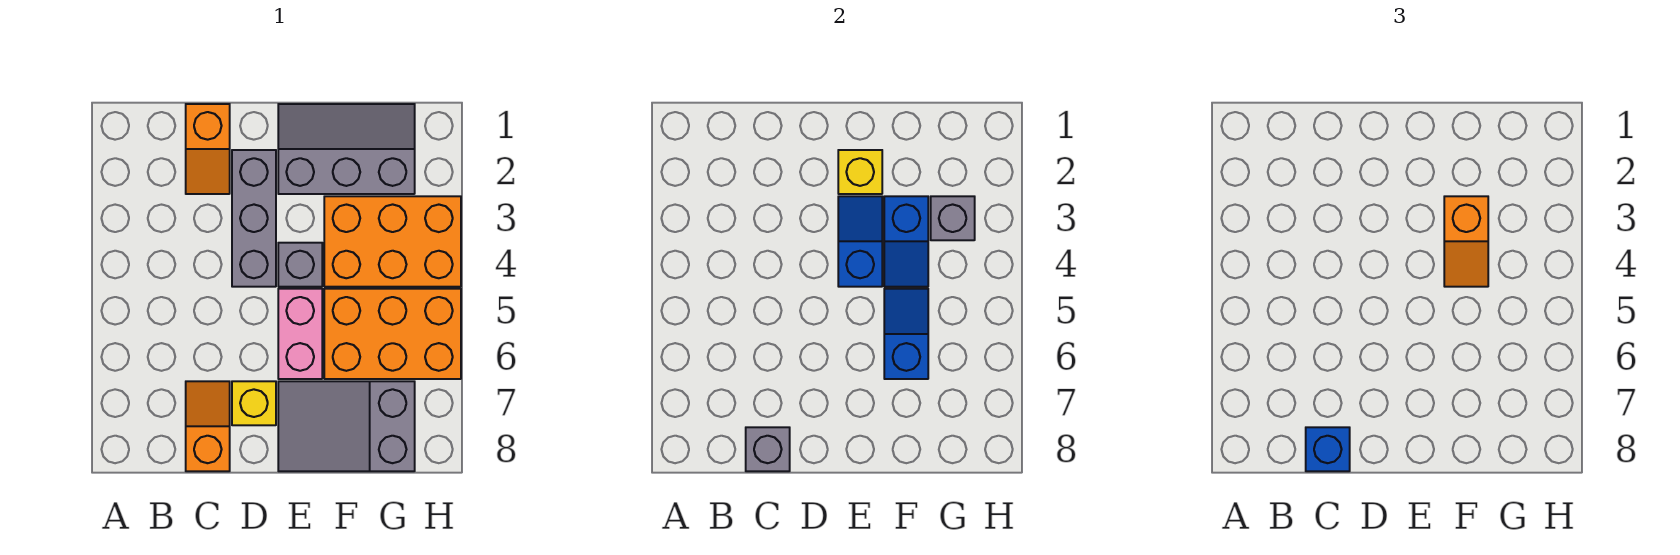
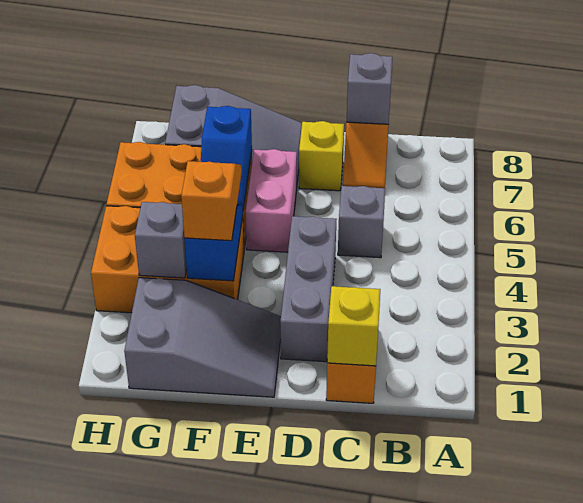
blue 1x1 brick [1306,427,1350,471] -> none
grey 2x3 slope [278,104,415,194] -> grey 2x3 slope turned to [124,278,281,397]
yellow 1x1 brick [838,150,882,194] -> yellow 1x1 brick moved to [327,286,380,366]
blue 1x2 slope [838,196,882,287] -> none
grey 1x1 brick [278,243,322,287] -> grey 1x1 brick moved to [338,186,385,258]

